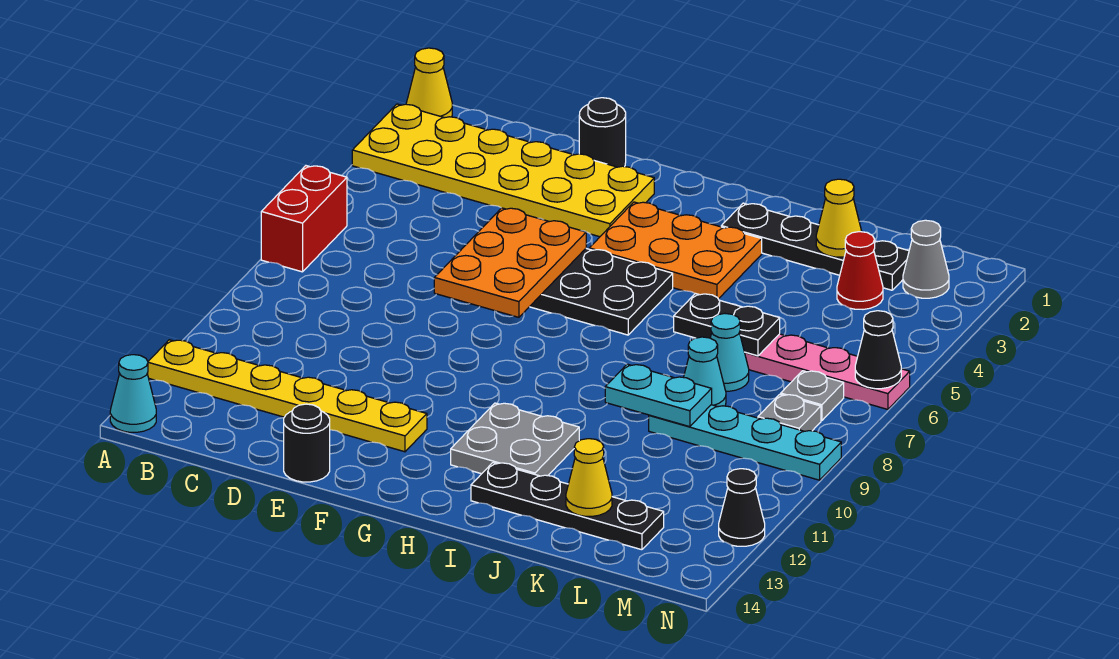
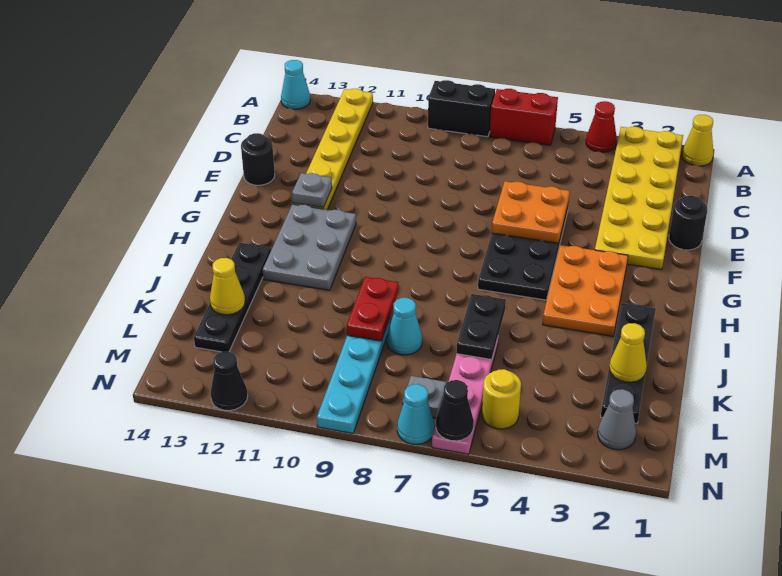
none -> black 1x2 brick [428,80,495,137]
orange 2x3 plate [434,208,586,317] -> orange 2x2 plate [492,181,570,243]
grey 2x2 plate [451,403,579,476] -> grey 2x3 plate [263,204,356,290]
cyan 1x2 plate [605,364,712,427] -> red 1x2 plate [347,277,398,341]
cyan 1x1 cone [710,314,749,391] -> cyan 1x1 cone moved to [397,384,435,444]
red 1x1 cone [837,232,883,309] -> red 1x1 cone moved to [586,101,617,153]
none -> yellow 1x1 round brick [482,369,521,429]
grey 1x1 plate [758,394,821,431] -> grey 1x1 plate moved to [292,173,332,208]

